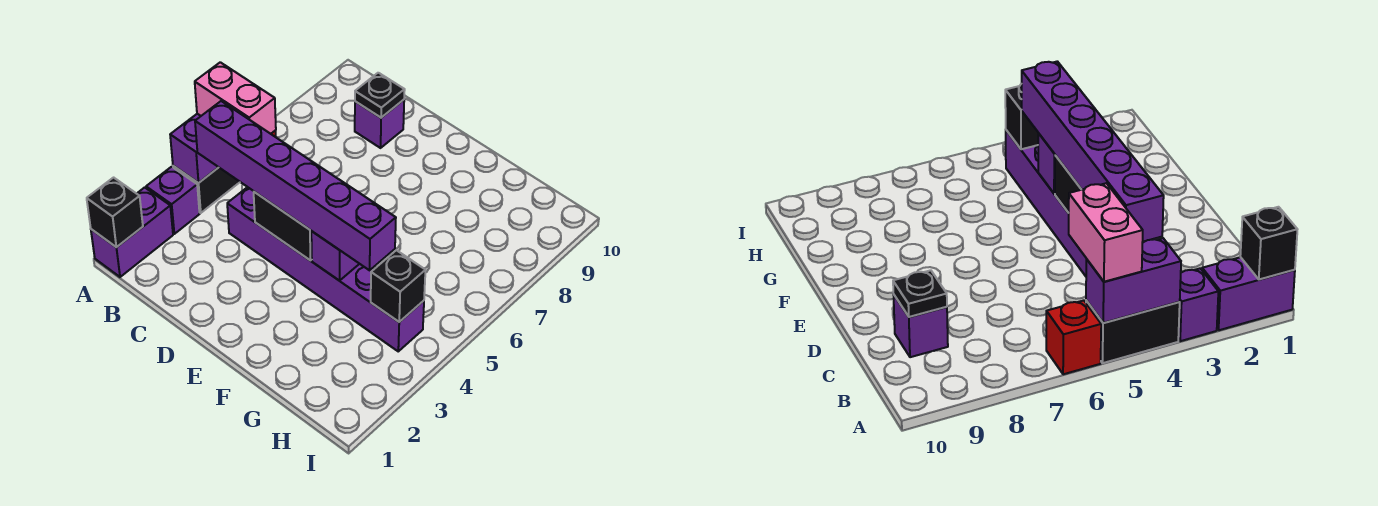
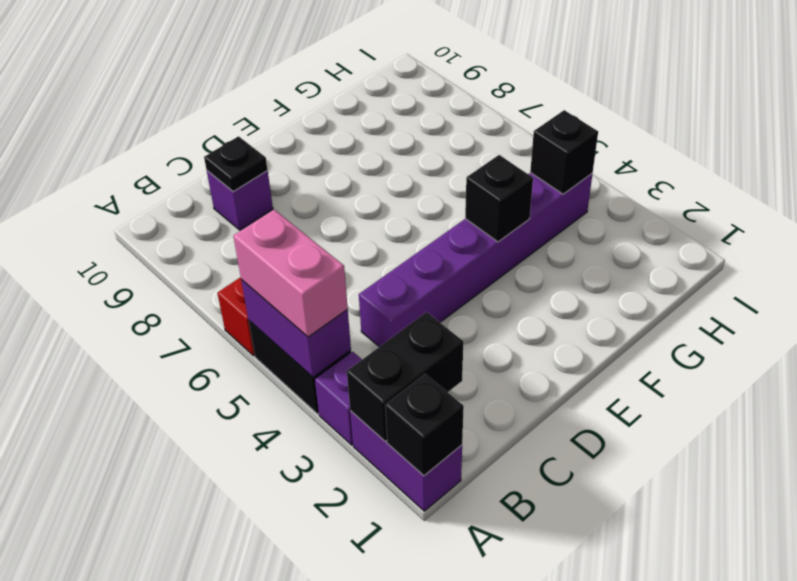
pink 1x2 brick [195,62,276,134] -> pink 1x2 brick turned to [233,210,348,337]
purple 1x6 brick [195,101,396,270] -> none
black 1x2 brick [254,192,312,260] -> black 1x2 brick moved to [347,312,463,441]
purple 1x1 brick [311,231,359,281] -> black 1x1 brick [465,155,533,242]

